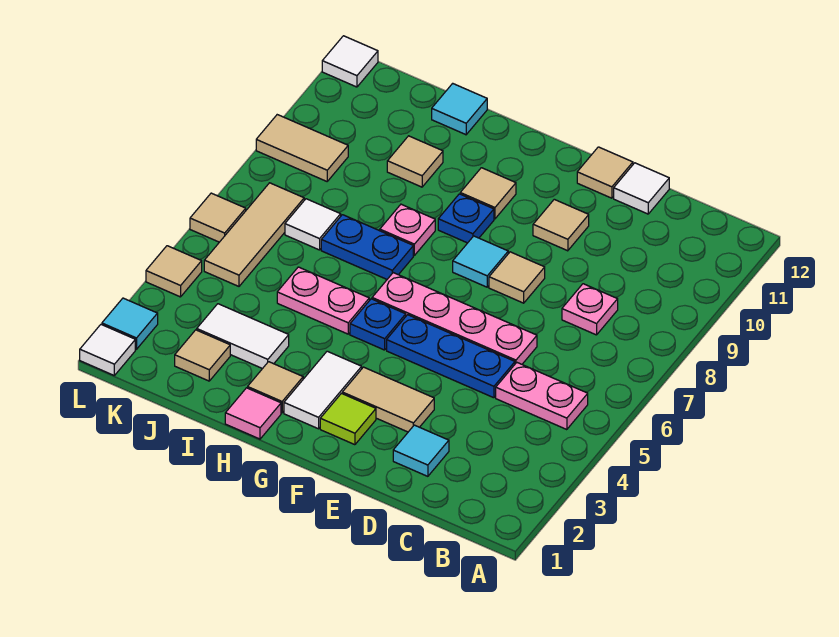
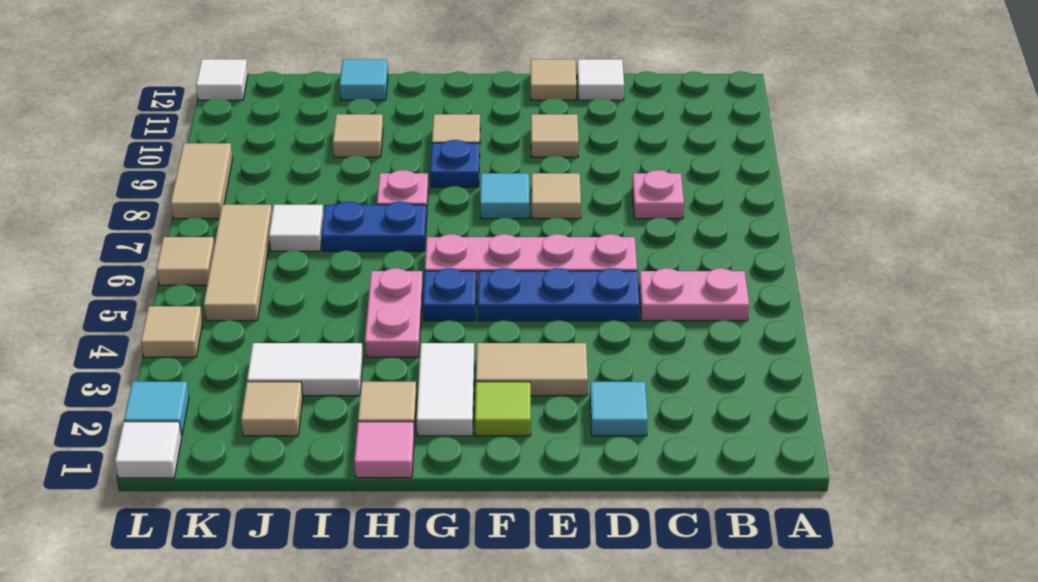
pink 1x2 plate [277,267,369,334] -> pink 1x2 plate turned to [365,268,423,357]
tan 1x2 tile [256,115,348,181] -> tan 1x2 tile turned to [171,143,233,219]

